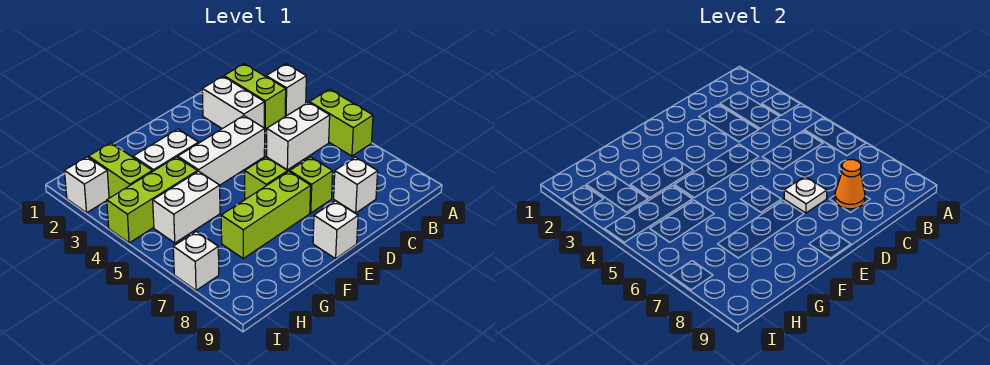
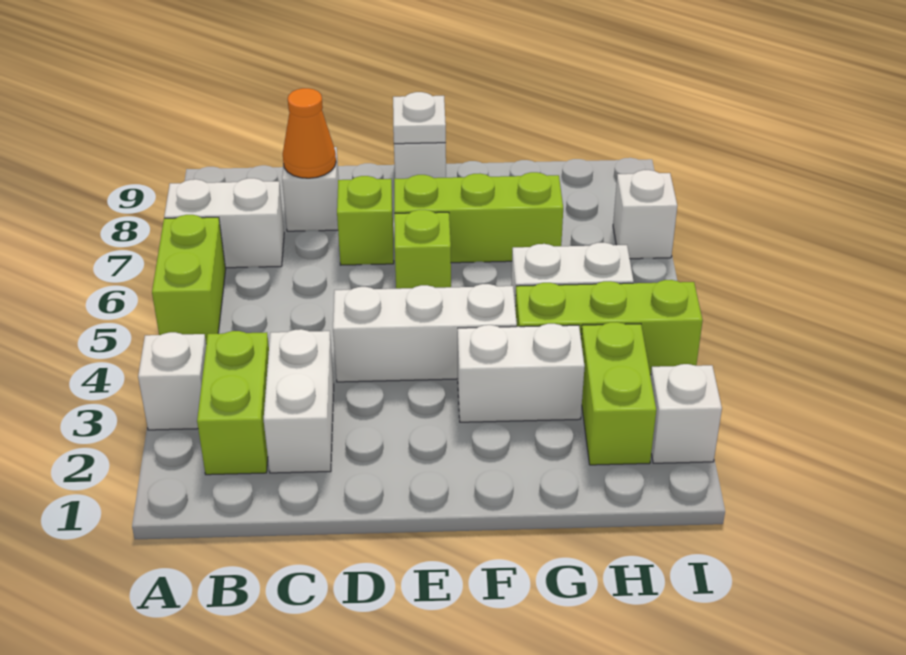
white 1x2 brick [267,102,330,170] -> white 1x2 brick moved to [164,178,284,268]
white 1x1 plate [784,177,827,213] -> white 1x1 plate moved to [393,92,446,144]

